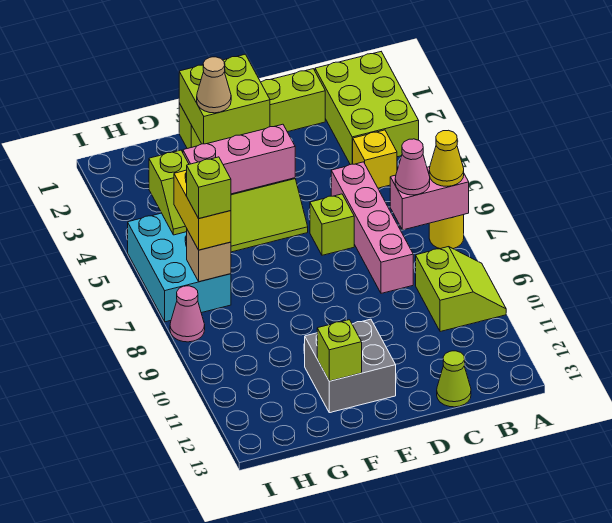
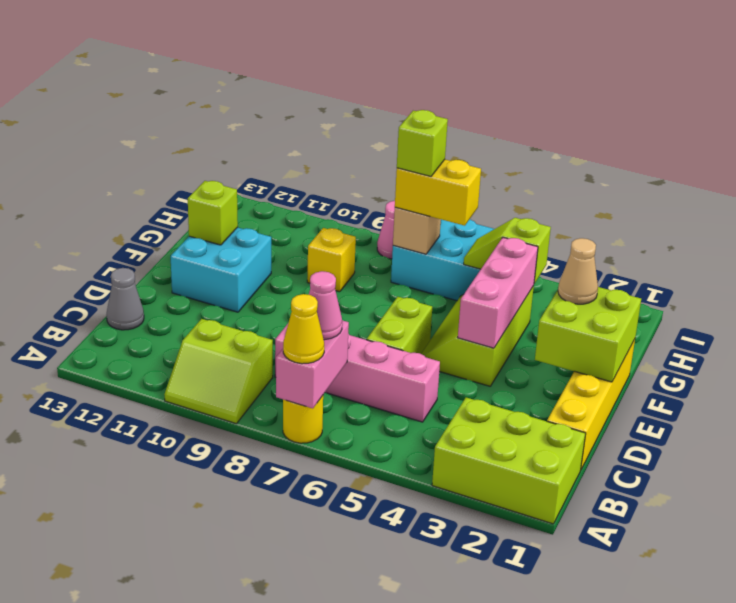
yellow 1x1 brick [353,130,397,188] -> yellow 1x1 brick moved to [307,228,356,292]
lime 1x4 brick [179,69,325,149] -> yellow 1x4 brick [547,339,635,469]
lime 1x1 cone [437,351,471,407] -> grey 1x1 cone [107,268,144,330]
lime 1x1 brick [310,194,354,255] -> lime 1x2 brick [367,297,432,354]
grey 2x2 brick [305,319,396,413] -> cyan 2x2 brick [171,227,271,312]

